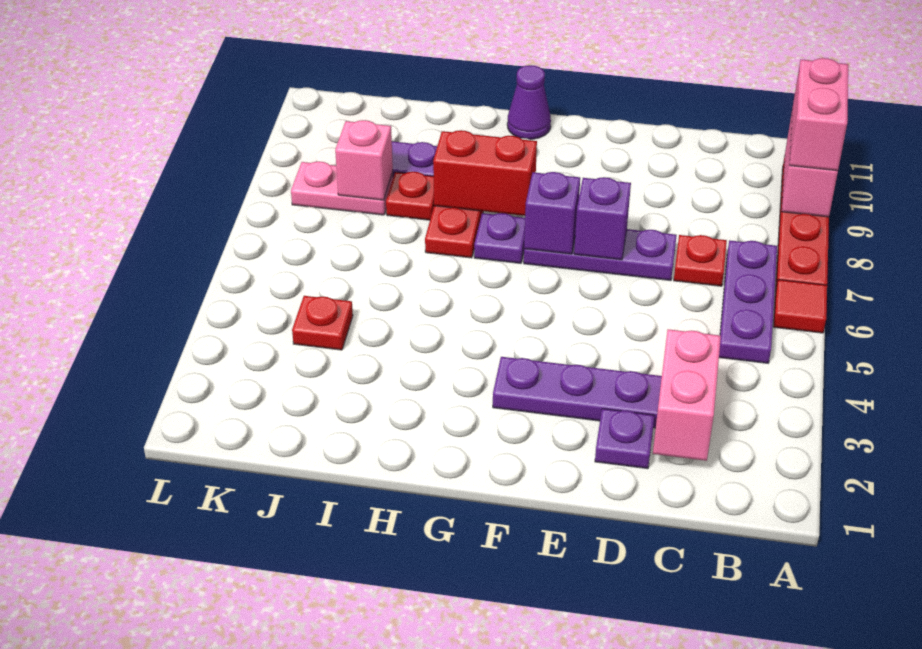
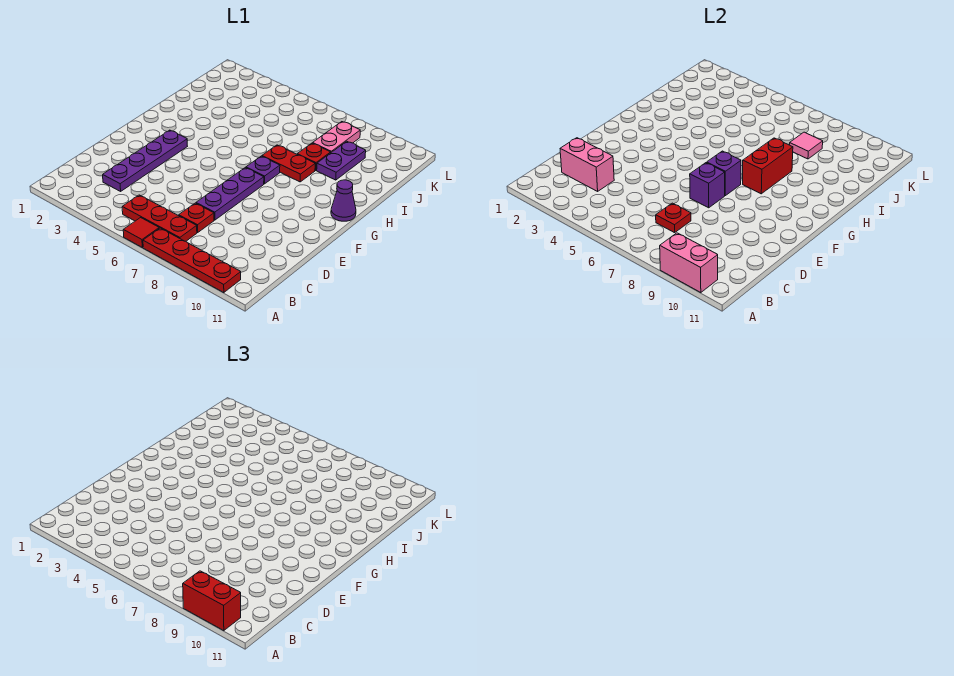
pink 1x2 brick [790,58,848,171] -> red 1x2 brick [183,571,241,631]
purple 1x3 plate [719,240,777,363] -> red 1x3 plate [122,195,197,241]
purple 1x1 plate [595,409,655,469] -> none
red 1x1 plate [292,296,353,350] -> red 1x1 plate moved to [656,203,691,233]
pink 1x1 brick [335,120,393,200] -> pink 1x1 tile [790,132,823,159]

